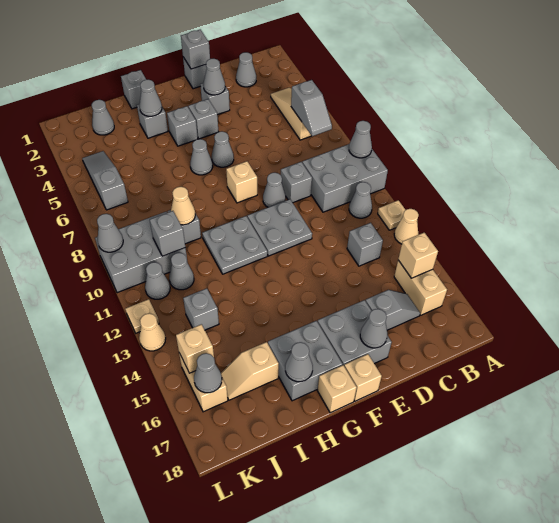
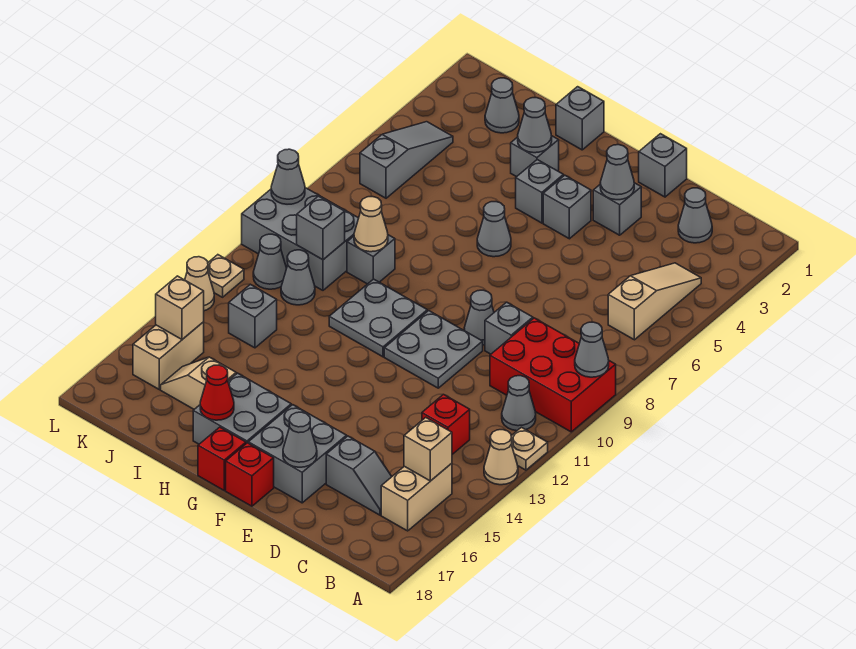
grey 2x3 brick [302,144,388,212] -> red 2x3 brick [490,318,616,432]
grey 1x2 slope [291,80,332,136] -> none
grey 1x1 brick [347,223,383,266] -> red 1x1 brick [422,394,470,454]
grey 1x1 brick [181,30,210,69] -> none
grey 1x1 cone [212,131,234,167] -> none
tan 1x1 brick [226,161,257,203] -> none
tan 1x1 brick [344,354,382,401] -> red 1x1 brick [226,443,274,506]
tan 1x1 brick [317,365,357,413] -> red 1x1 brick [198,427,246,490]
grey 1x1 cone [285,342,313,382] -> red 1x1 cone [200,365,234,420]
grey 1x1 cone [194,353,222,393] -> none

